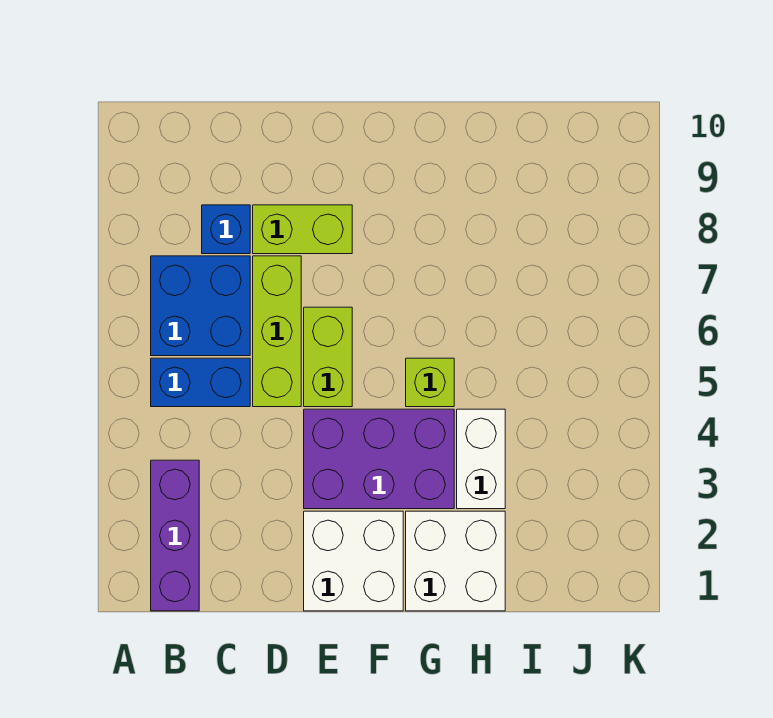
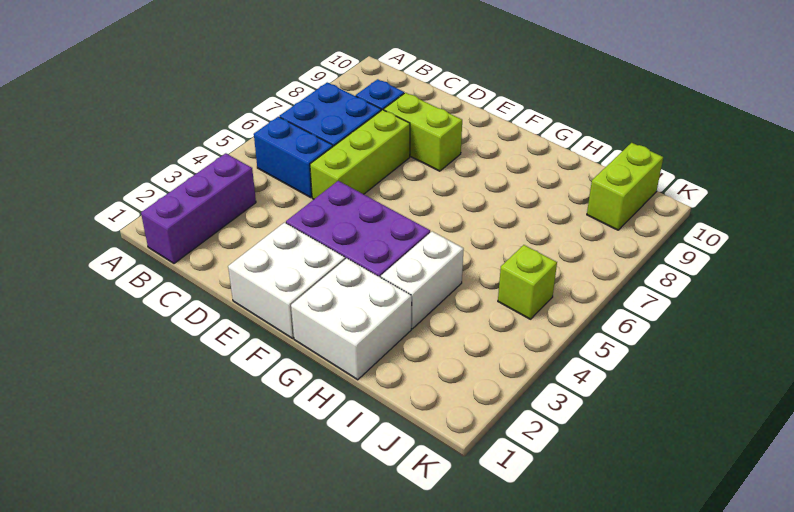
lime 1x2 brick [304,307,352,407] -> lime 1x2 brick moved to [587,143,663,230]
lime 1x1 brick [406,358,454,407] -> lime 1x1 brick moved to [498,245,557,319]

